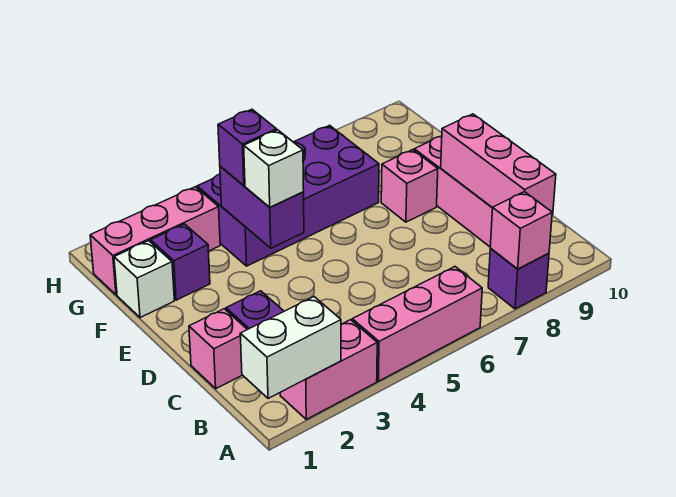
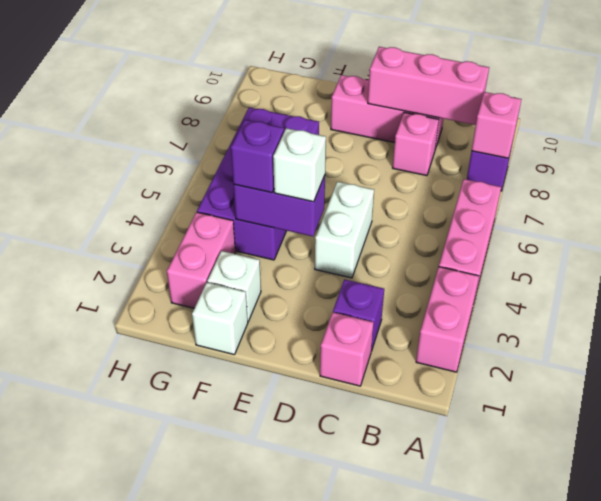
white 1x2 brick [240,297,341,399] -> white 1x2 brick moved to [315,182,374,278]
pink 1x1 brick [381,150,438,222] -> pink 1x1 brick moved to [393,112,439,176]
purple 1x1 brick [151,224,210,300] -> white 1x1 brick [207,251,261,321]
pink 1x3 brick [90,187,220,295] -> pink 1x2 brick [167,212,235,308]

